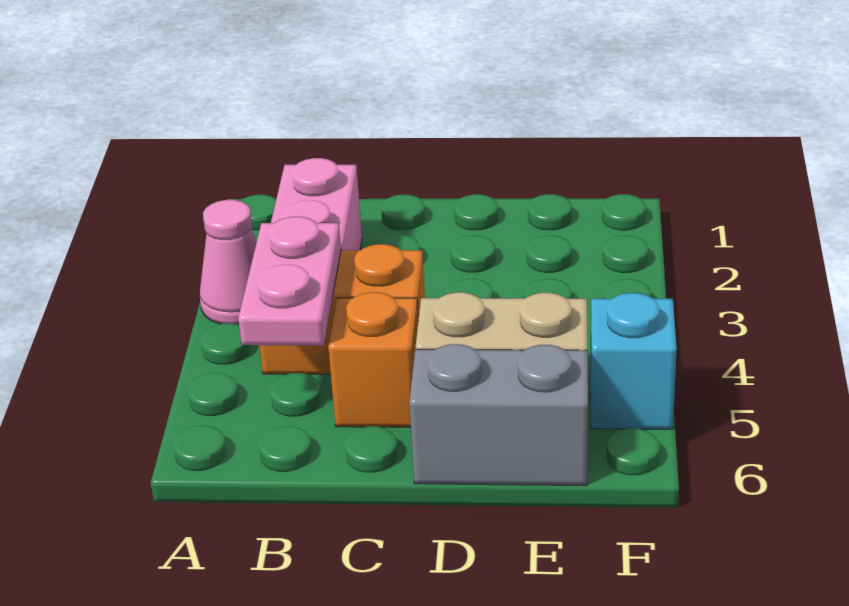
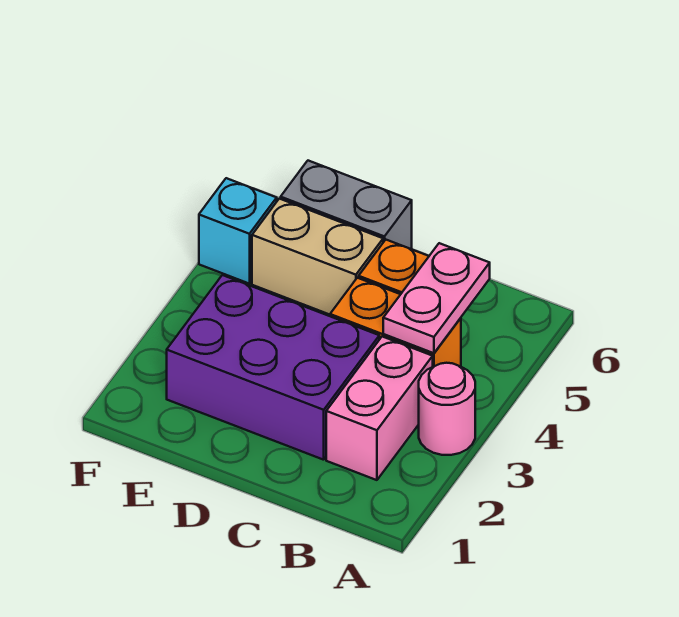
pink 1x1 cone [200,200,257,325] -> pink 1x1 round brick [419,363,475,455]
none -> purple 2x3 brick [167,275,379,460]

